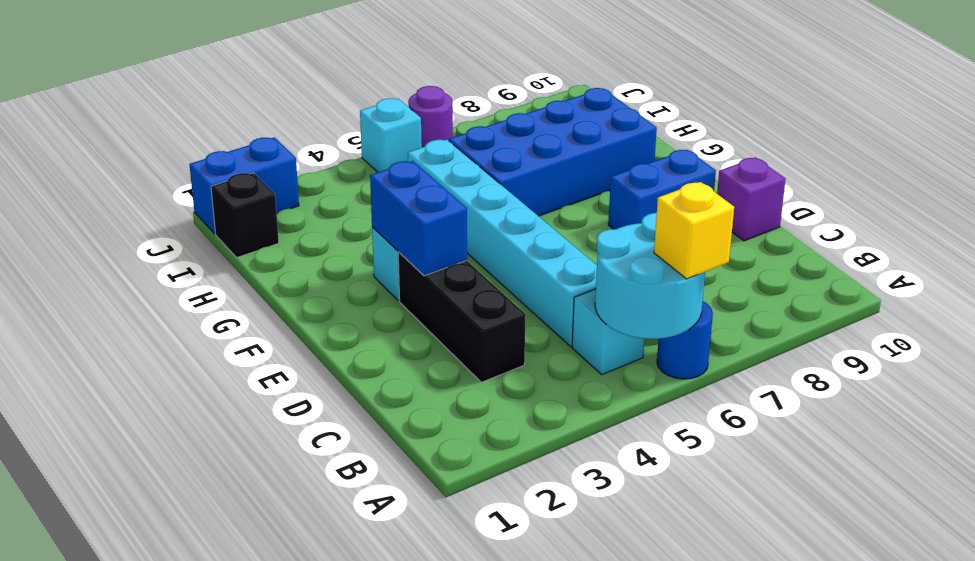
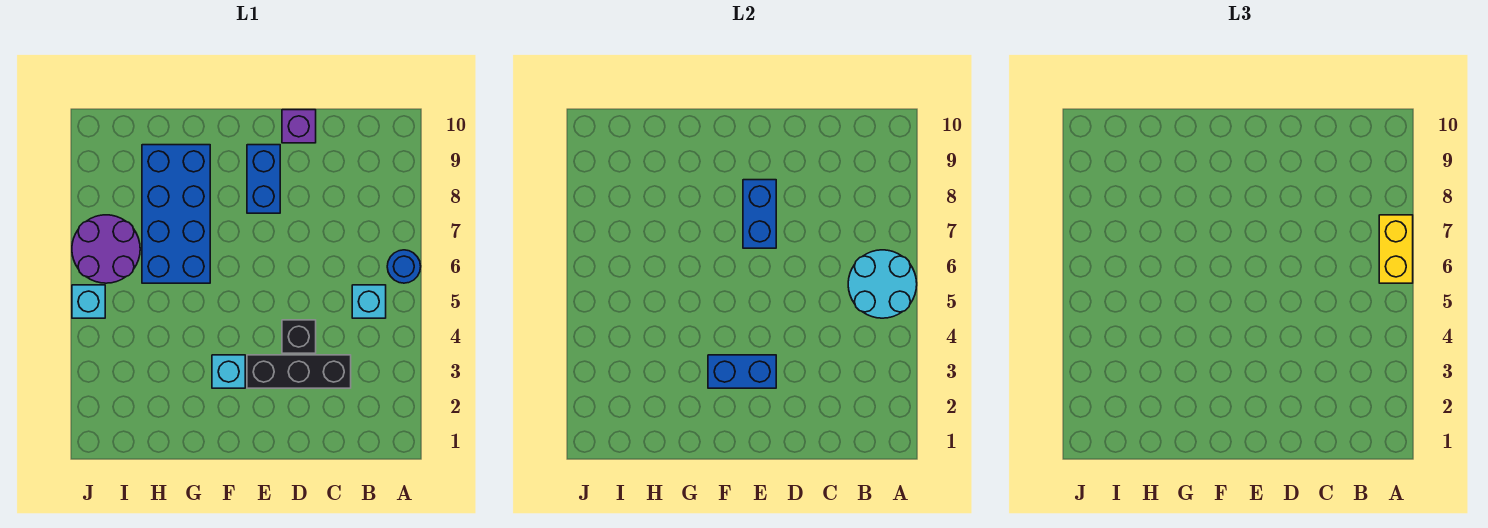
yellow 1x1 brick [654,182,734,279] -> yellow 1x2 brick [1379,215,1413,283]
cyan 1x6 brick [408,140,597,347] -> none
black 1x1 brick [211,173,279,257] -> black 1x1 brick moved to [282,320,316,353]
blue 1x2 brick [189,137,299,234] -> blue 1x2 brick moved to [743,180,776,248]
purple 1x1 round brick [408,86,453,147] -> purple 2x2 round brick [72,215,140,283]

